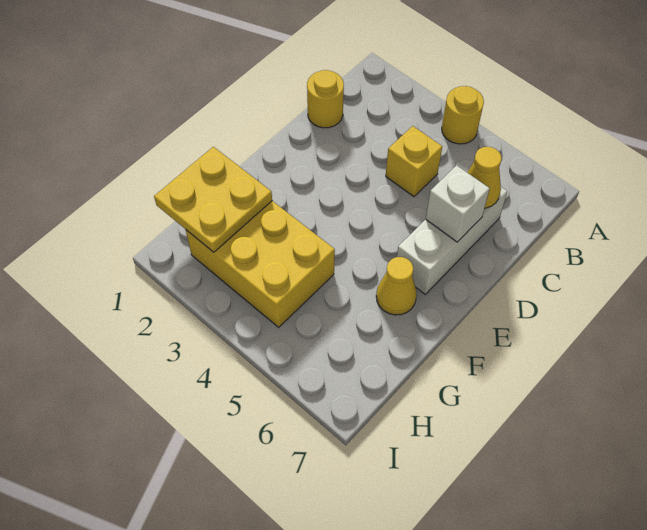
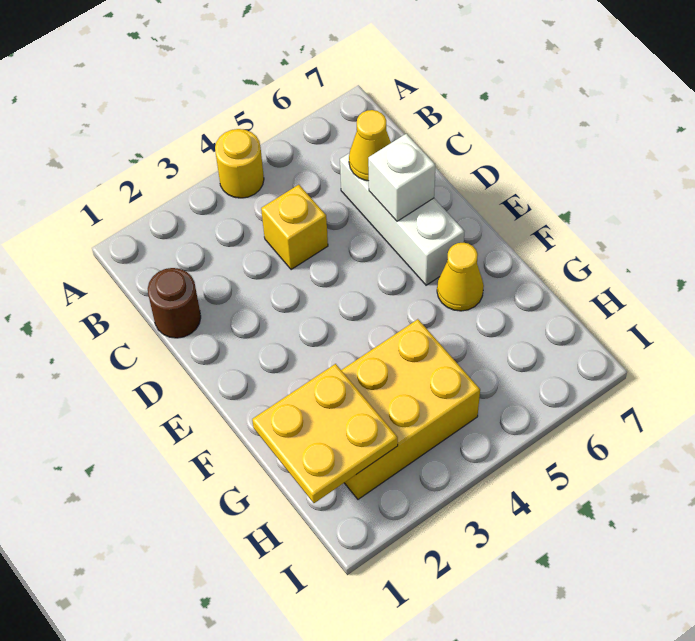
yellow 1x1 round brick [307,70,344,128] -> brown 1x1 round brick [148,268,201,338]

